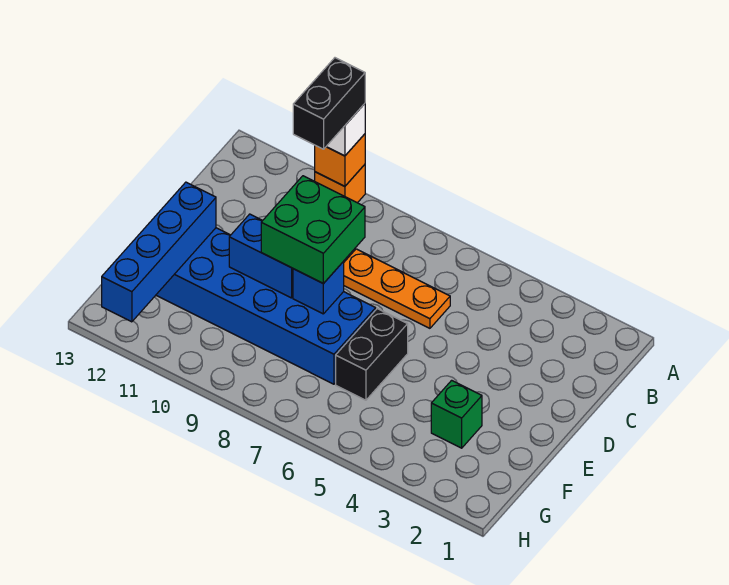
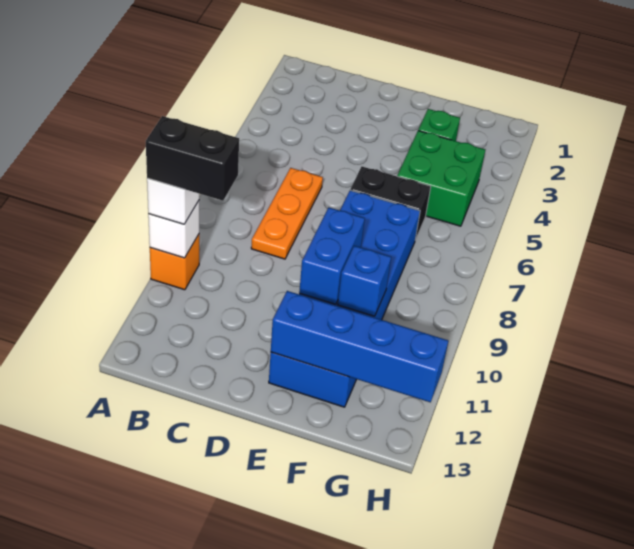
orange 1x1 brick [315,134,365,186] -> white 1x1 brick [148,201,199,258]
green 2x2 brick [261,176,365,284] -> green 2x2 brick moved to [397,131,485,226]
blue 1x1 brick [293,262,344,314] -> blue 1x1 brick moved to [338,246,391,316]

